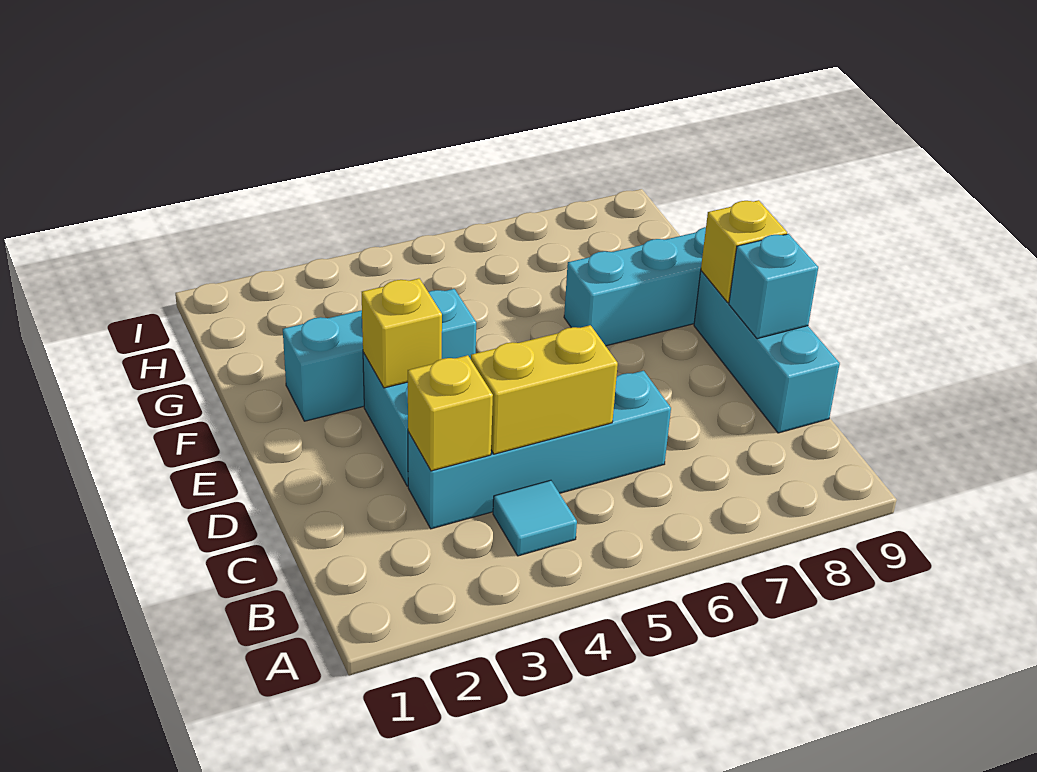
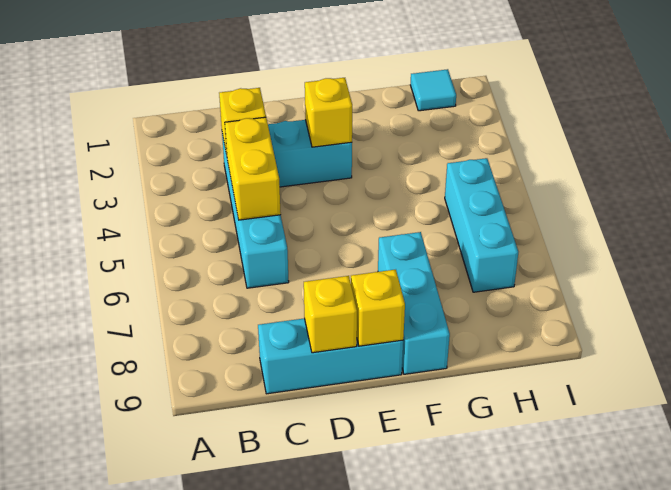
cyan 1x1 tile [493,480,577,556] -> cyan 1x1 tile moved to [410,69,456,111]
cyan 1x1 brick [729,234,818,339] -> yellow 1x1 brick [304,276,357,353]
cyan 1x3 brick [283,289,476,421] -> cyan 1x3 brick moved to [445,158,518,292]

